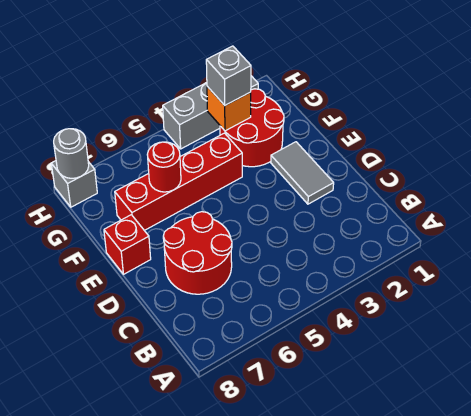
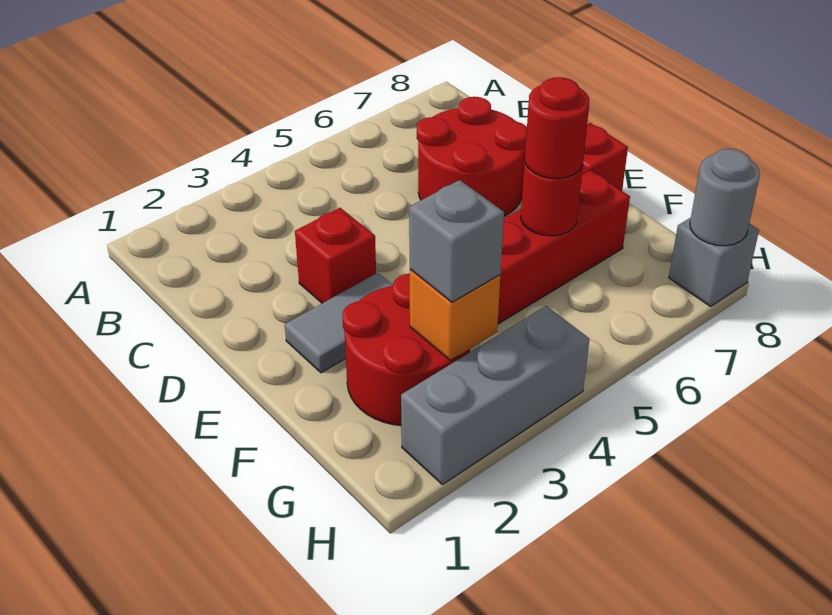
grey 1x2 tile [271,142,334,204] -> grey 1x2 tile turned to [285,273,393,373]
none -> red 1x1 brick [295,208,376,303]
none -> red 1x1 round brick [525,77,589,179]

